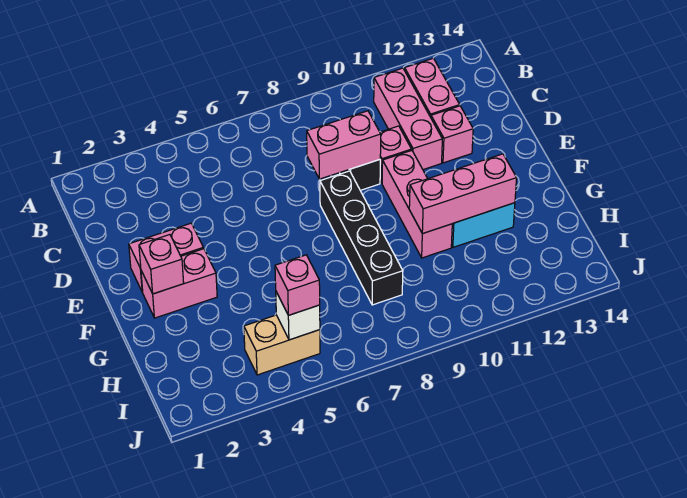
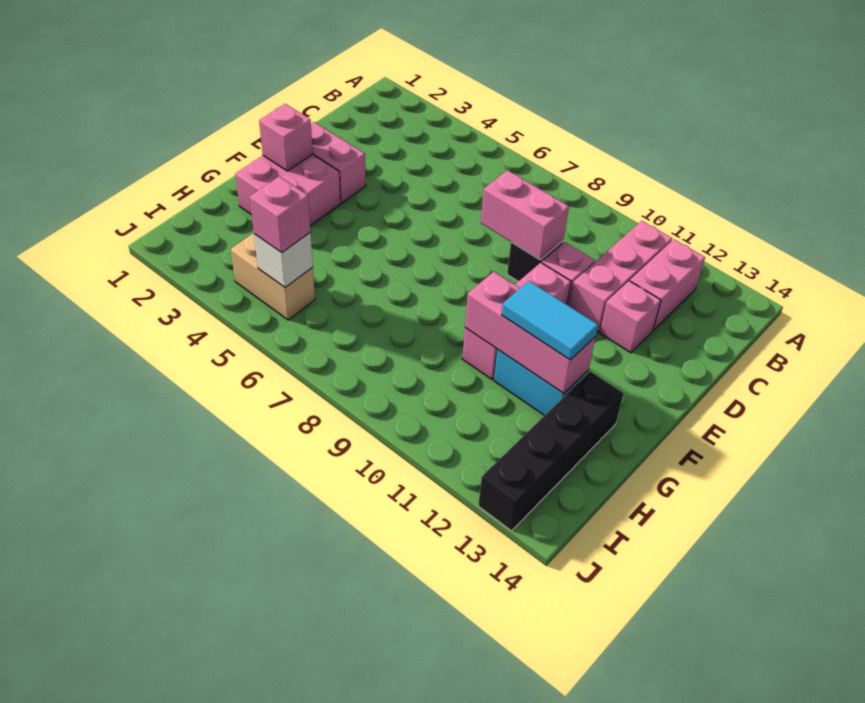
black 1x4 brick [320,171,403,305] -> black 1x4 brick moved to [478,371,624,531]
pink 1x2 brick [141,249,217,318] -> pink 2x2 brick [235,154,341,226]
none -> cyan 1x2 tile [502,281,598,360]

